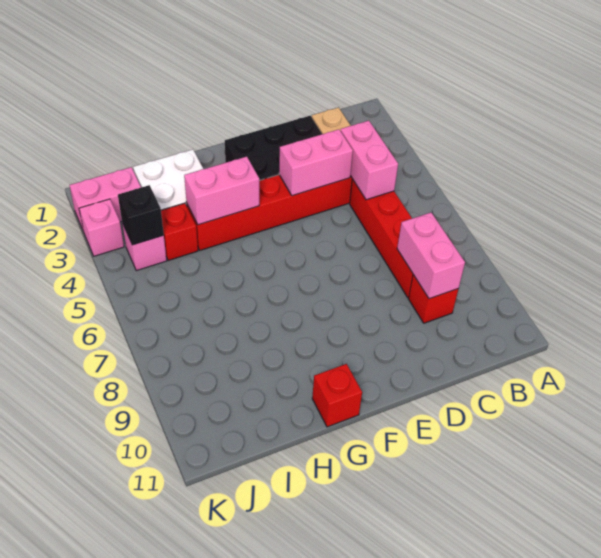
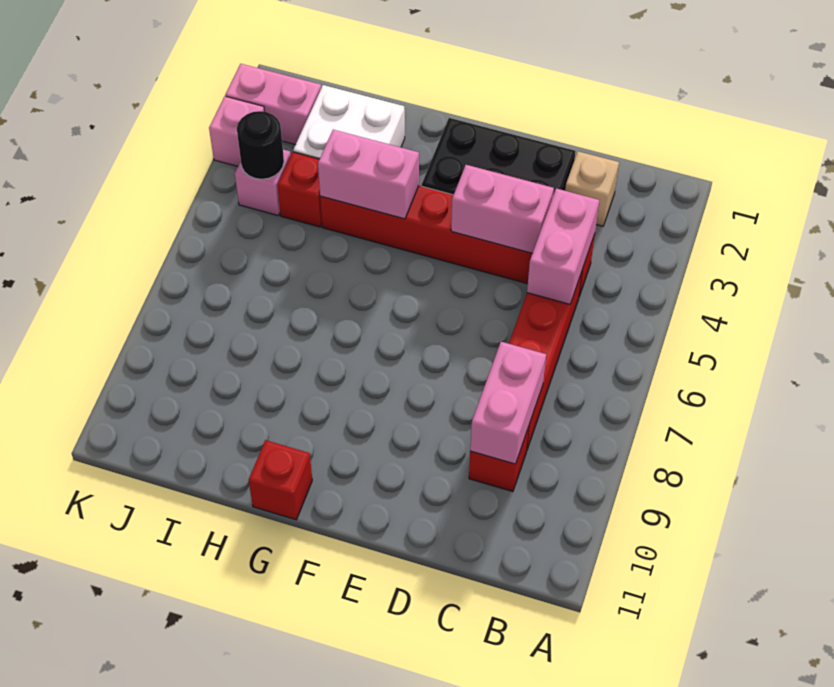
black 1x1 brick [118,185,164,245] -> black 1x1 round brick [237,111,284,179]

